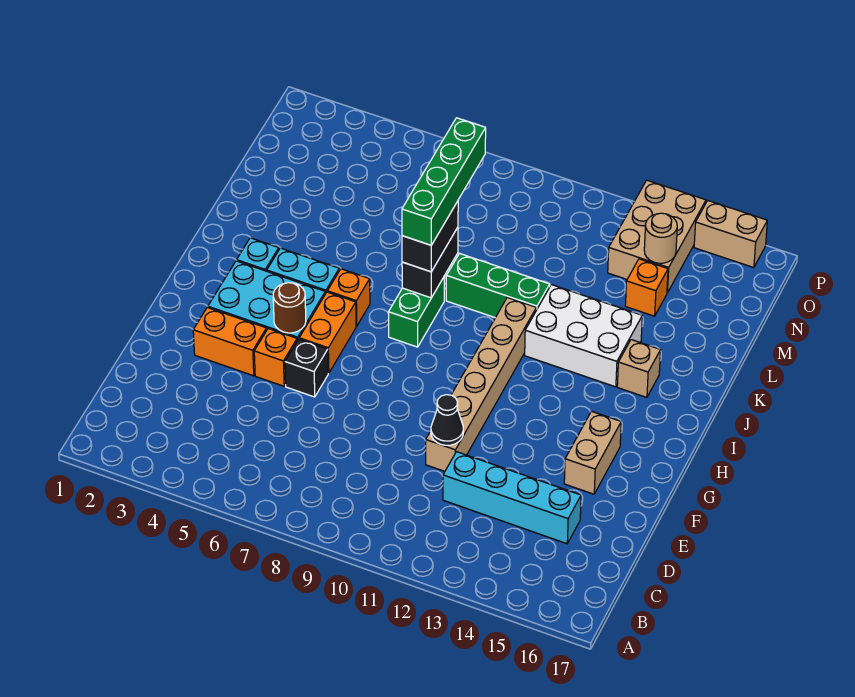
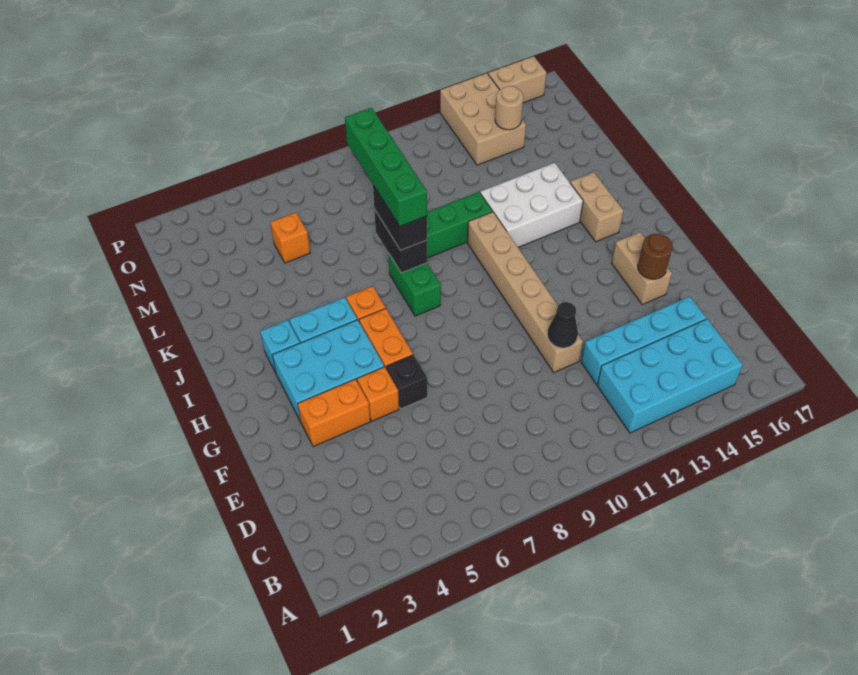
none -> cyan 2x4 brick [597,319,743,433]
brown 1x1 round brick [273,283,306,333] -> brown 1x1 round brick moved to [638,234,673,279]
tan 1x1 brick [617,340,661,397] -> tan 1x2 brick [570,172,623,242]
orange 1x1 brick [625,259,668,316] -> orange 1x1 brick moved to [270,212,310,263]

